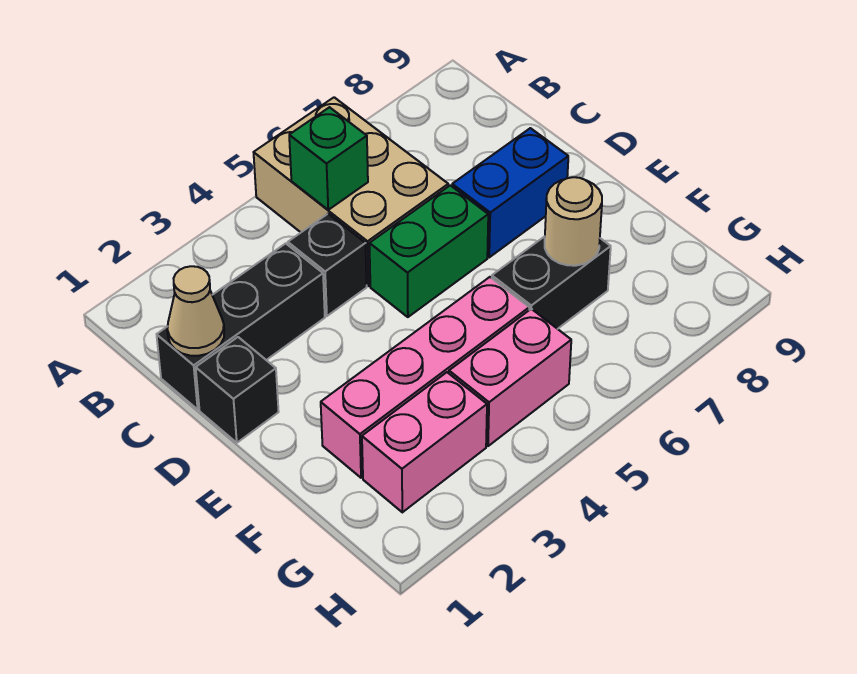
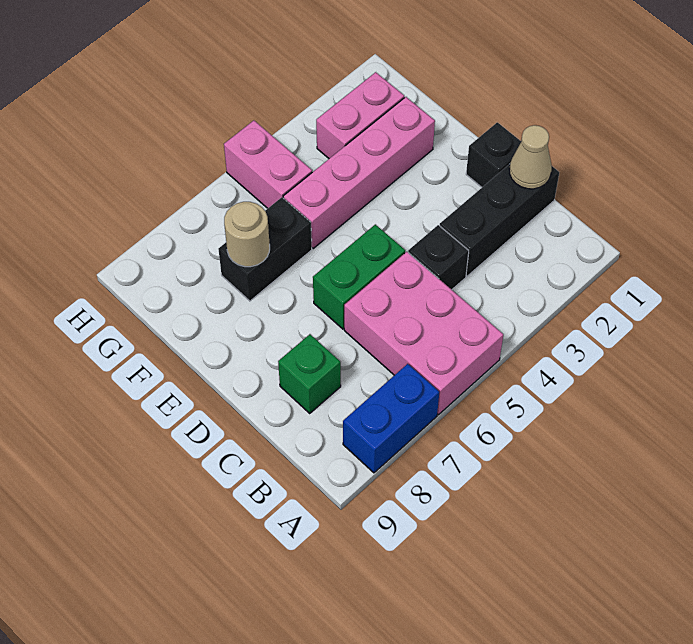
tan 2x3 brick [254,97,448,286] -> pink 2x3 brick [344,252,503,415]
green 1x1 brick [289,107,368,210] -> green 1x1 brick moved to [278,334,341,413]
blue 1x2 brick [452,128,568,257] -> blue 1x2 brick moved to [343,364,439,473]
pink 1x2 brick [449,309,571,446] -> pink 1x2 brick turned to [224,120,312,208]

